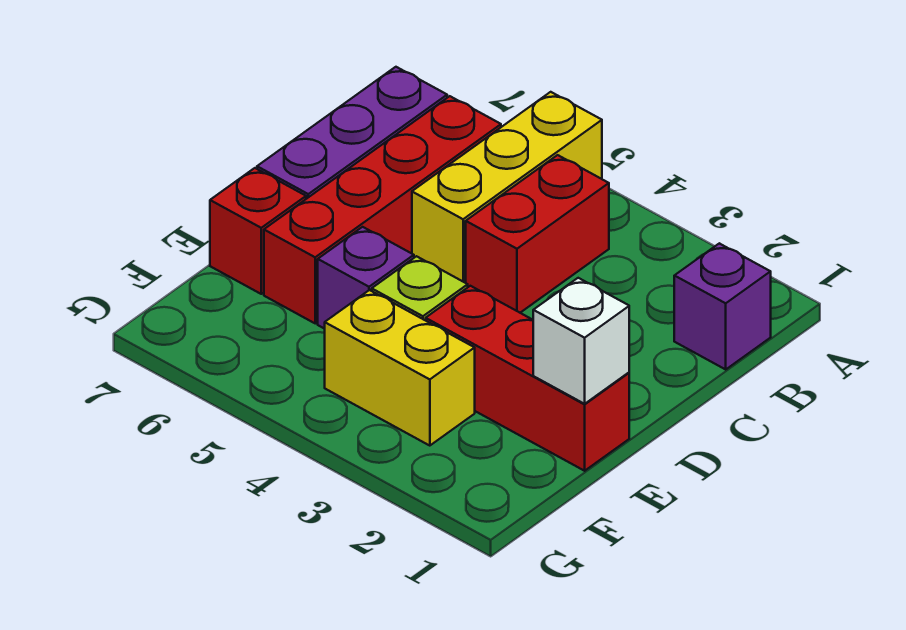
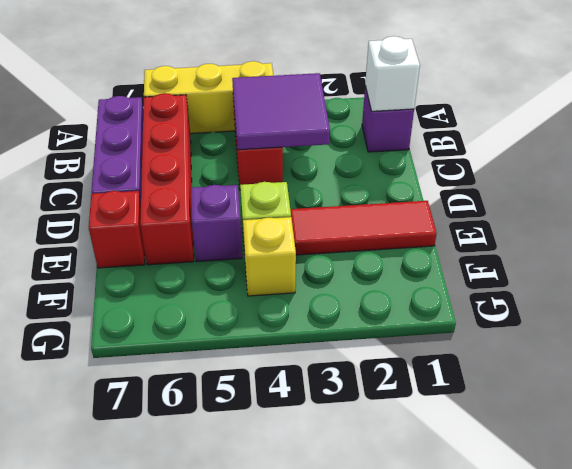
yellow 1x3 brick [412,92,602,283] -> yellow 1x3 brick turned to [144,61,273,134]
none -> purple 2x2 tile [232,73,330,150]
red 1x3 brick [426,286,629,471] -> red 1x3 tile [290,201,437,255]
white 1x1 brick [533,278,629,404] -> white 1x1 brick moved to [365,36,420,111]
yellow 1x2 brick [325,290,475,446] -> yellow 1x1 brick [243,217,296,296]

